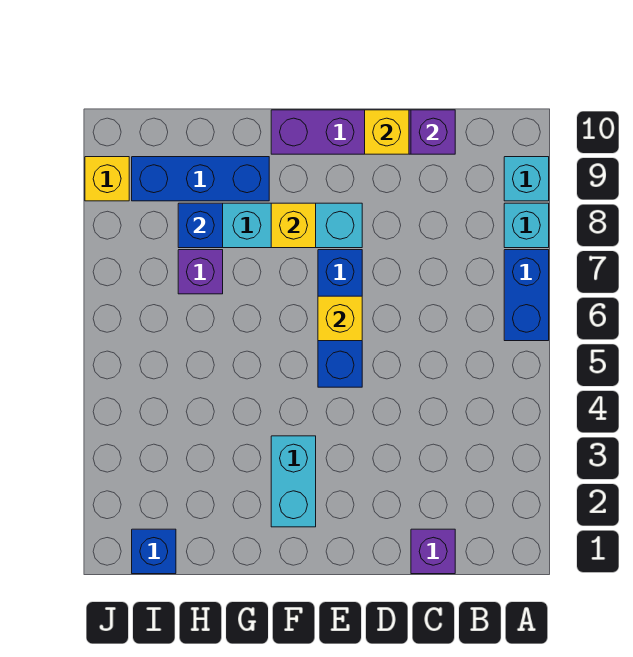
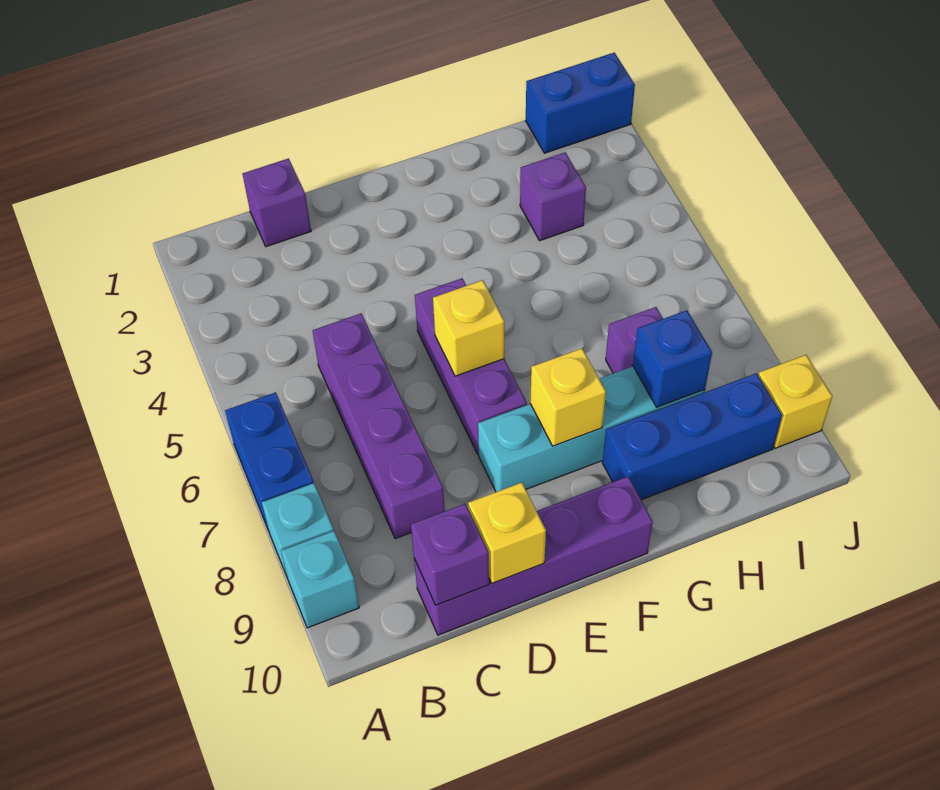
none -> purple 1x4 brick [313,314,445,539]
blue 1x3 brick [318,250,362,387] -> purple 1x3 brick [415,278,527,455]
cyan 1x2 brick [271,436,316,527] -> none
none -> purple 1x1 brick [520,152,586,241]
blue 1x1 brick [132,529,176,574] -> blue 1x2 brick [526,53,635,153]

